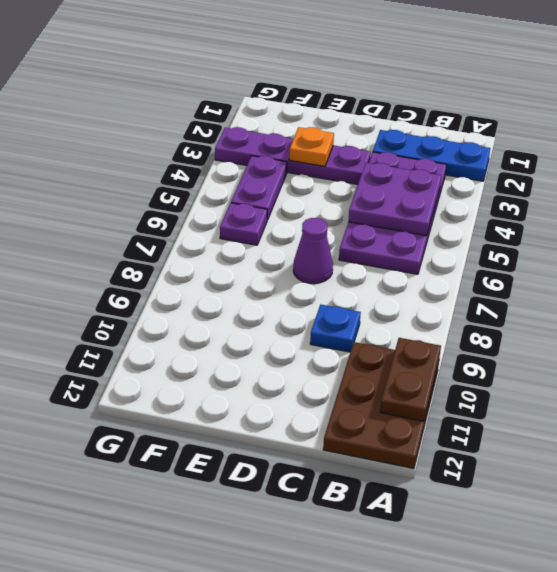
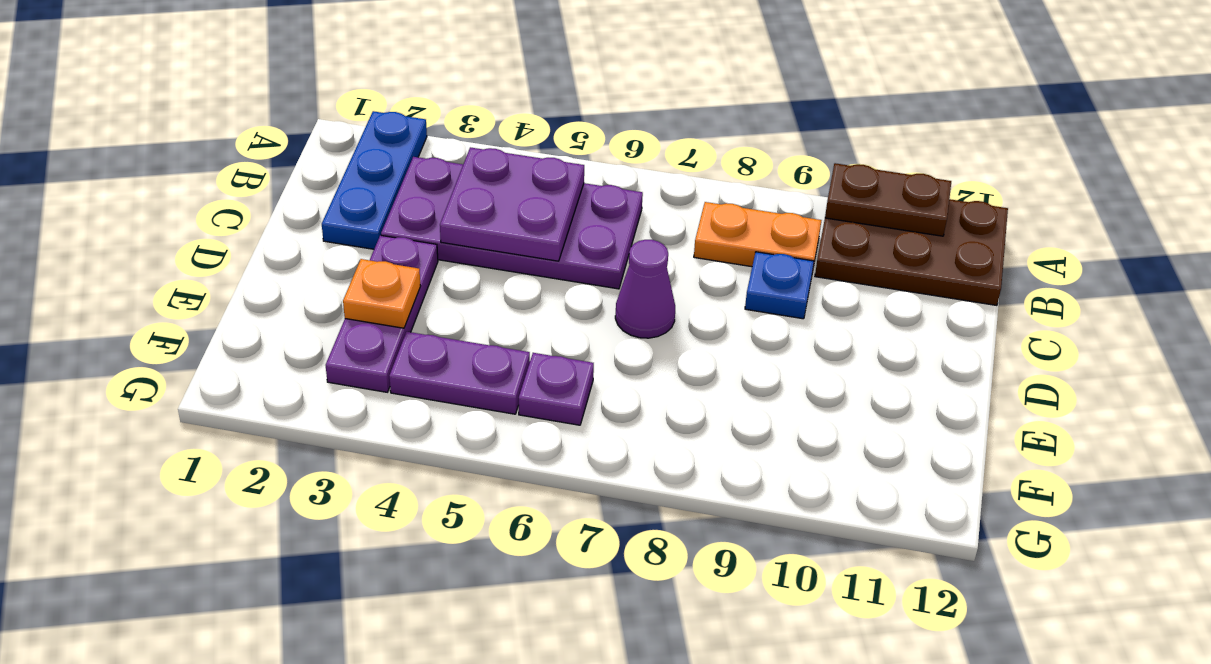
none -> orange 1x2 plate [694,202,821,267]
purple 1x4 plate [215,127,371,184] -> purple 1x3 plate [326,235,438,392]

